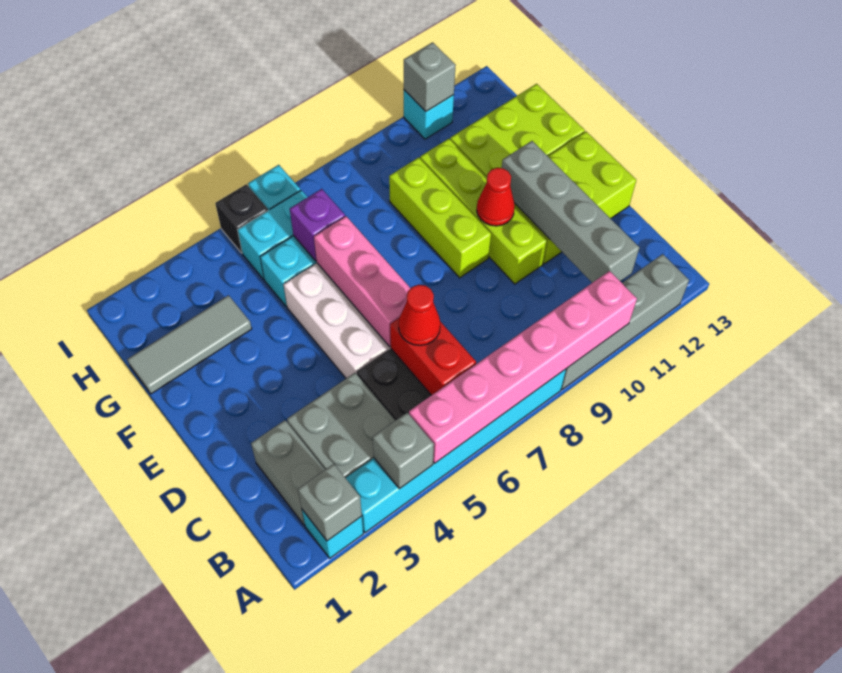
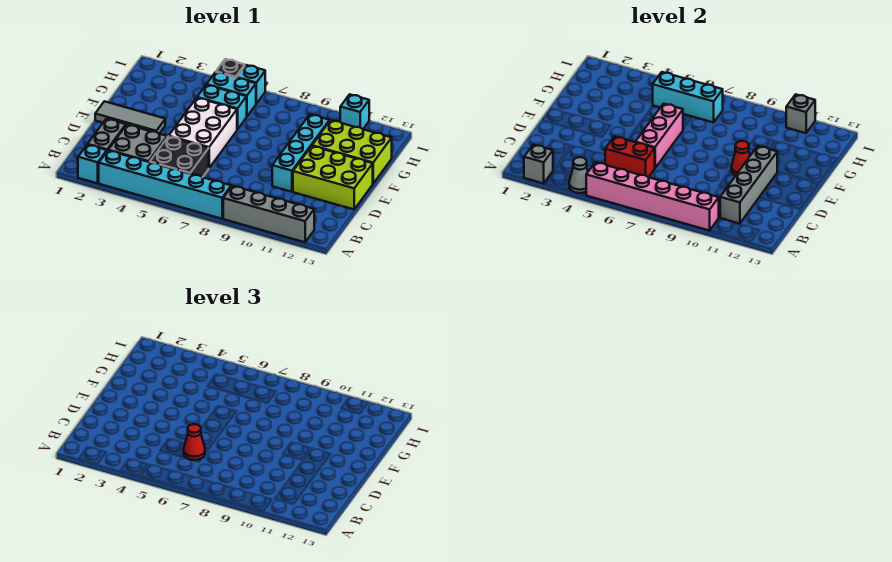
grey 1x1 brick [373,413,434,489] -> grey 1x1 cone [569,157,588,193]
red 1x2 brick [390,318,476,395] -> red 1x2 brick turned to [605,136,655,177]
lime 1x4 brick [420,139,548,284] -> cyan 1x4 brick [272,114,330,192]
lime 1x3 brick [389,157,491,278] -> none
grey 1x3 tile [127,295,252,394] -> grey 1x3 tile moved to [95,101,165,134]
purple 1x1 brick [290,189,345,261] -> none
none -> cyan 1x3 brick [653,72,723,123]

